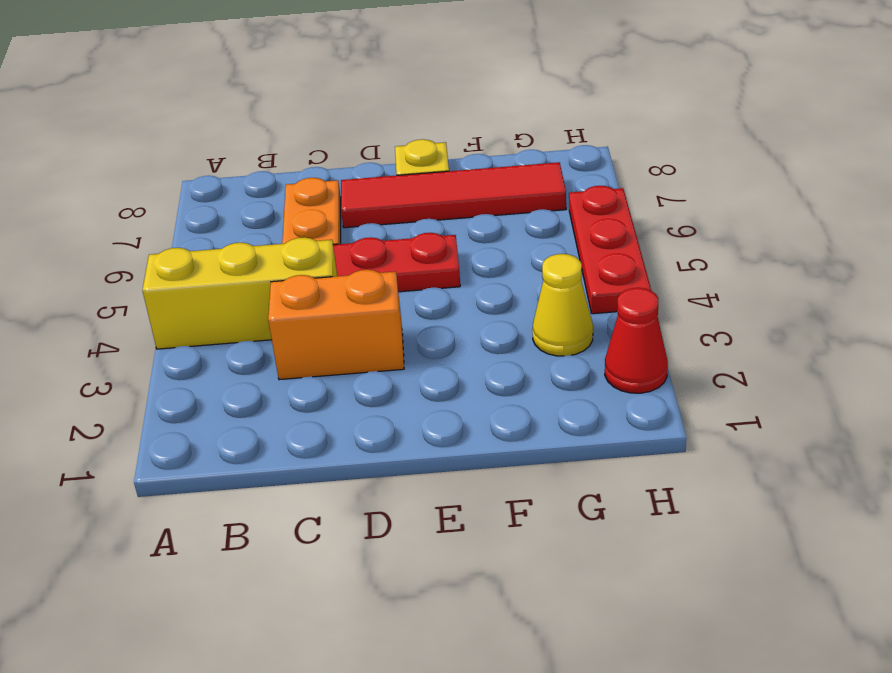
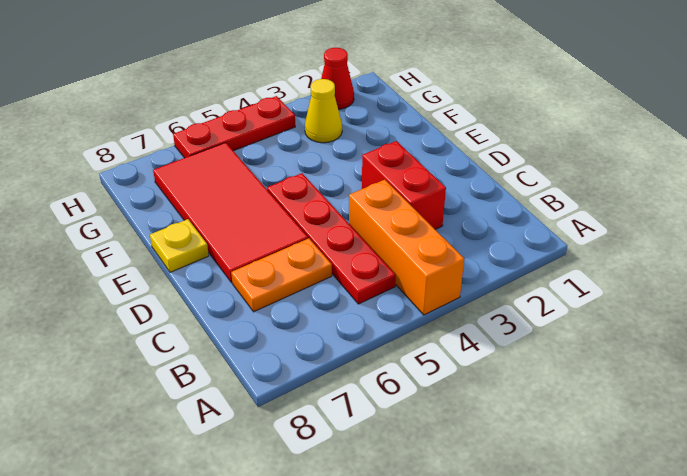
yellow 1x3 brick [142,237,337,349] -> orange 1x3 brick [349,180,464,315]
orange 1x2 brick [268,270,404,380] -> red 1x2 brick [362,141,446,229]
red 1x4 tile [341,162,566,228] -> red 2x4 tile [153,142,308,283]

